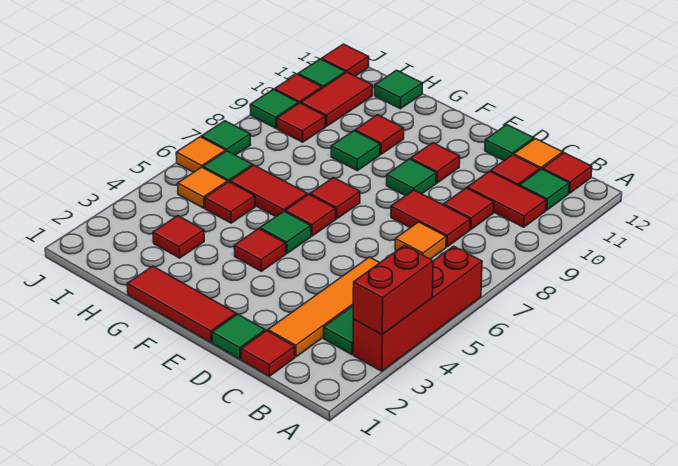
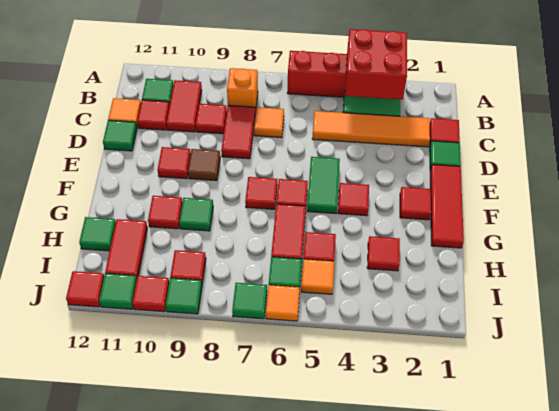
red 1x2 brick [353,246,433,335] -> red 2x2 brick [345,29,407,100]
none -> orange 1x1 brick [227,68,258,113]
red 1x1 tile [543,153,592,193] -> red 1x1 tile moved to [400,187,431,220]
green 1x1 tile [387,159,436,196] -> brown 1x1 tile [188,149,220,181]
green 1x1 tile [260,211,311,254] -> green 1x2 tile [307,157,340,214]
red 1x2 tile [301,72,372,126] -> red 1x2 tile turned to [105,219,147,278]

